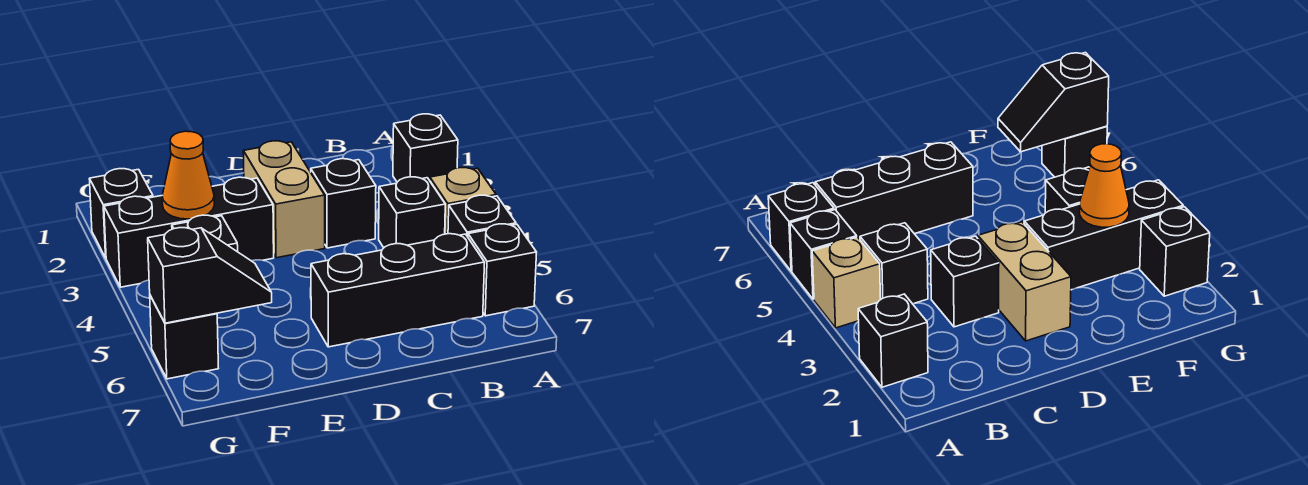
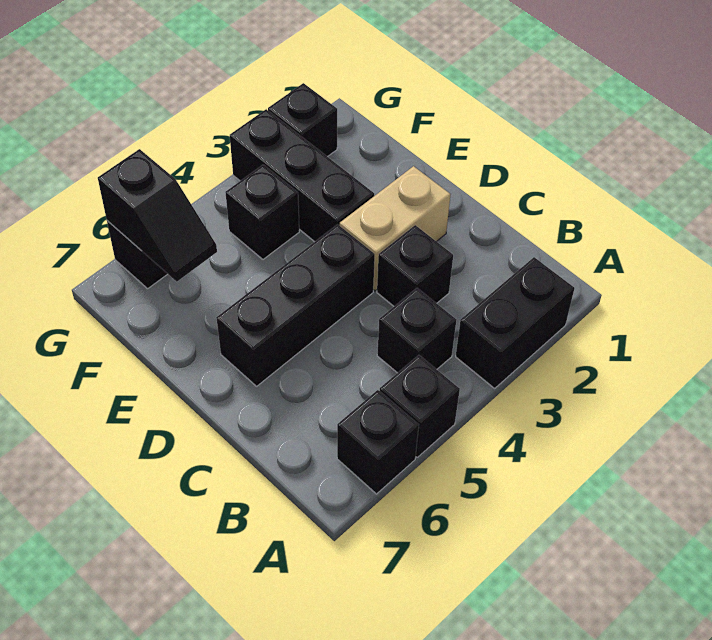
black 1x1 brick [393,114,458,182] -> black 1x2 brick [456,257,575,388]
tan 1x1 brick [430,168,496,234] -> none
black 1x3 brick [311,234,485,347] -> black 1x3 brick turned to [216,224,375,386]
orange 1x1 cone [162,131,214,219] -> none

